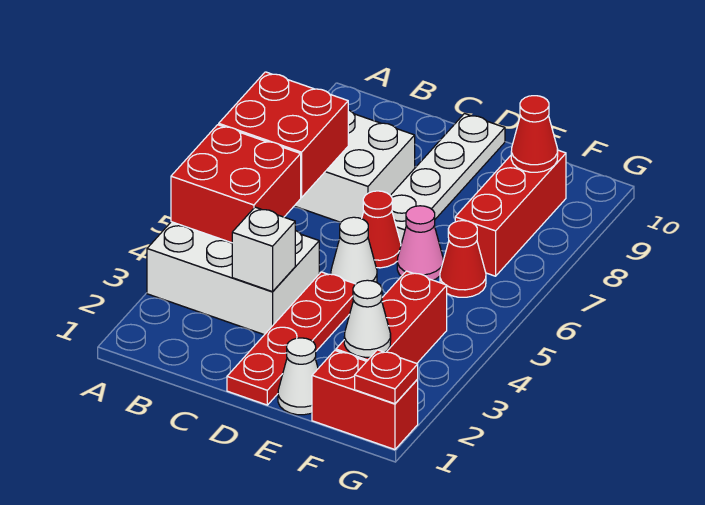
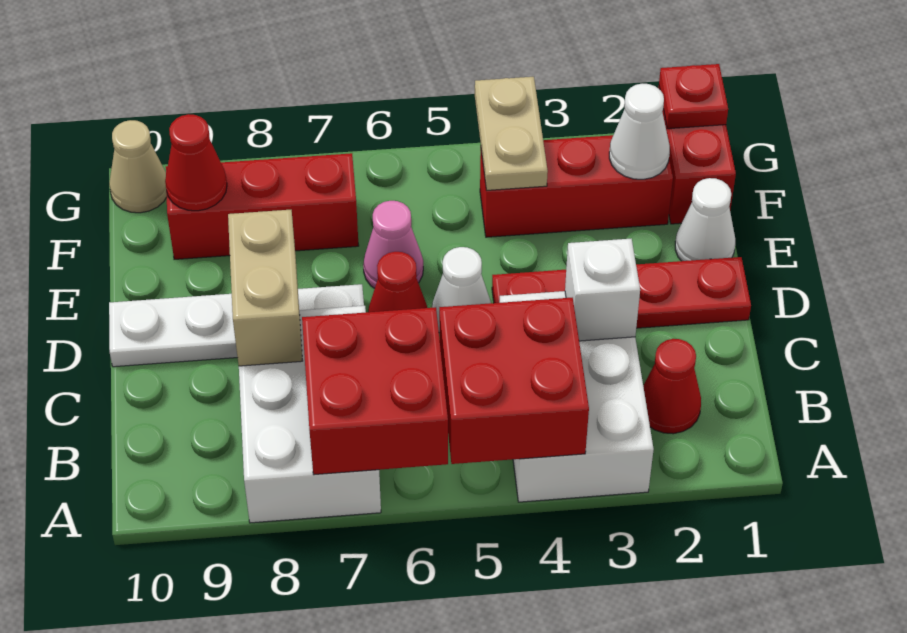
none -> tan 1x2 brick [228,210,302,366]
none -> tan 1x2 plate [475,77,548,190]
red 1x1 cone [440,221,486,297] -> red 1x1 cone moved to [643,339,701,434]
none -> tan 1x1 cone [109,120,167,213]

